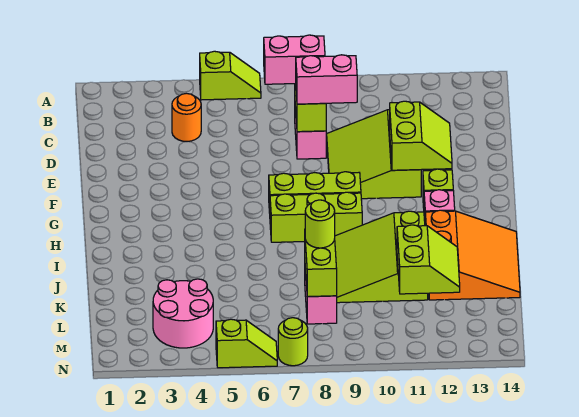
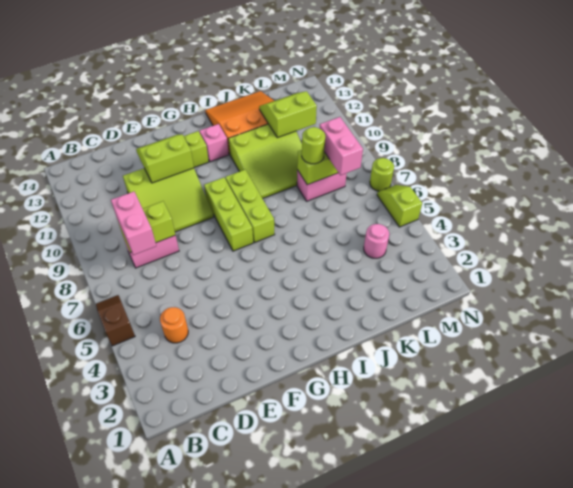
lime 1x2 slope [200,51,261,100] -> brown 1x2 slope [96,295,135,346]
pink 1x2 brick [296,55,357,104] -> pink 1x2 brick moved to [320,117,363,175]
pink 2x2 round brick [153,279,213,348] -> pink 1x1 round brick [364,224,389,258]

